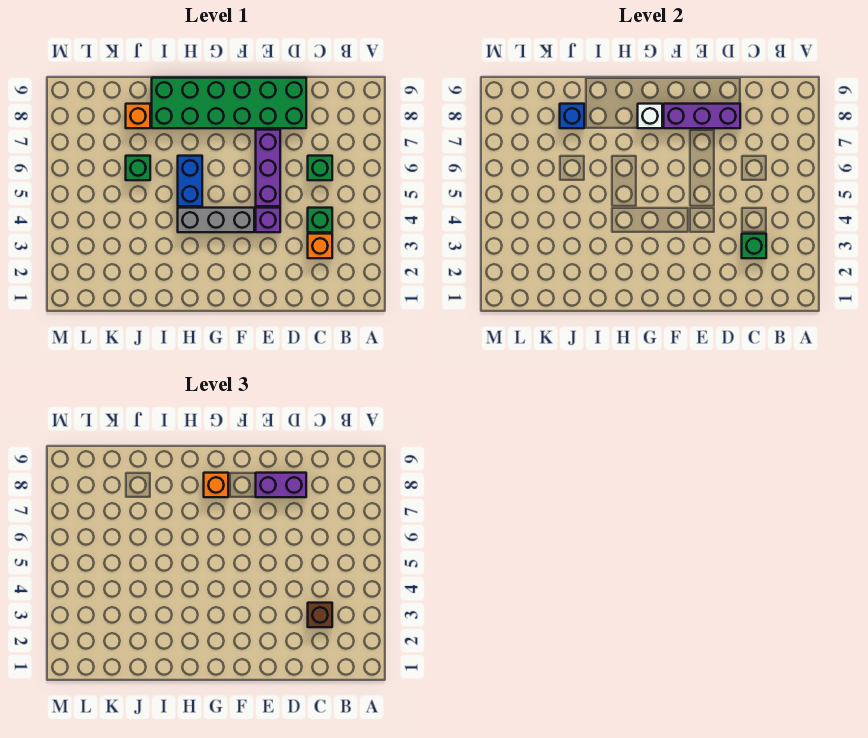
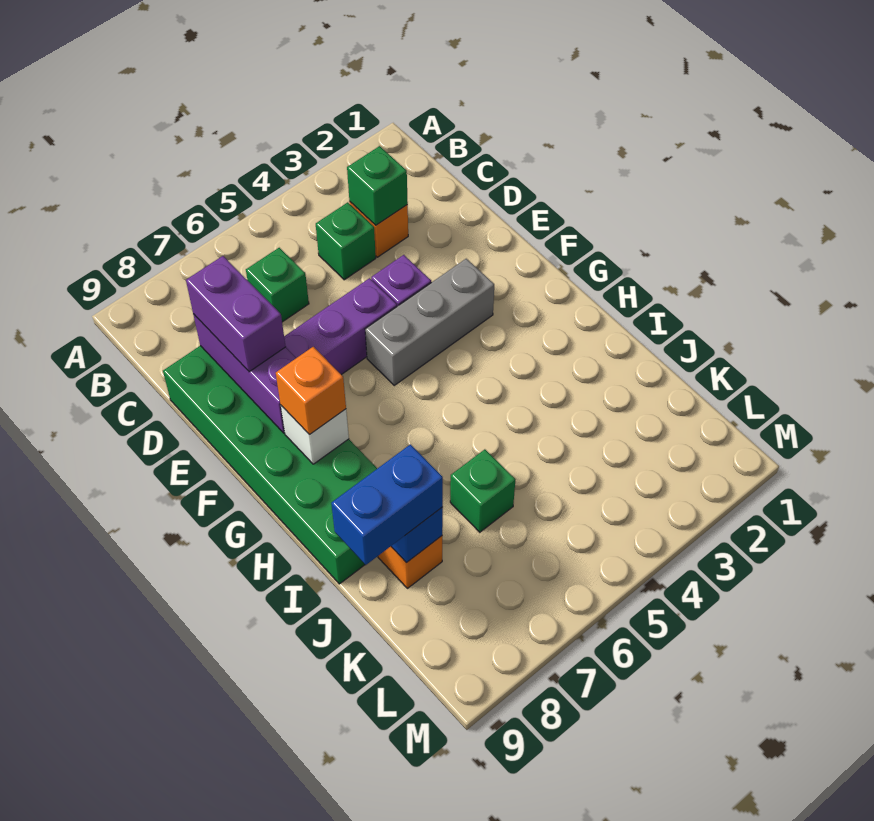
brown 1x1 brick [308,603,332,627] -> none
grey 1x3 brick [178,208,254,232] -> grey 1x3 brick turned to [365,259,494,385]
blue 1x2 brick [178,156,202,206] -> blue 1x2 brick moved to [331,444,443,565]

